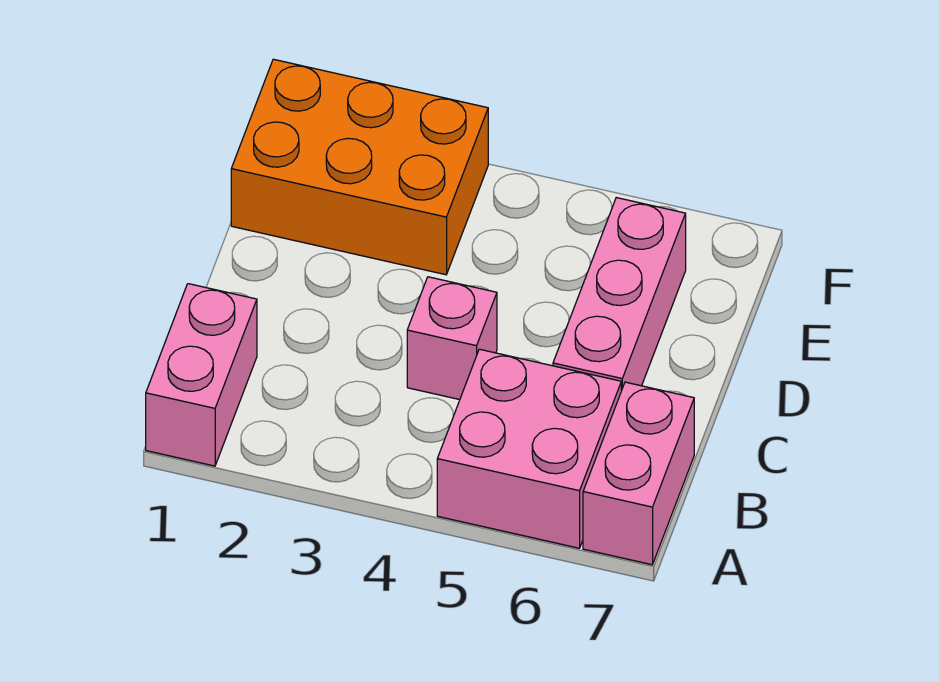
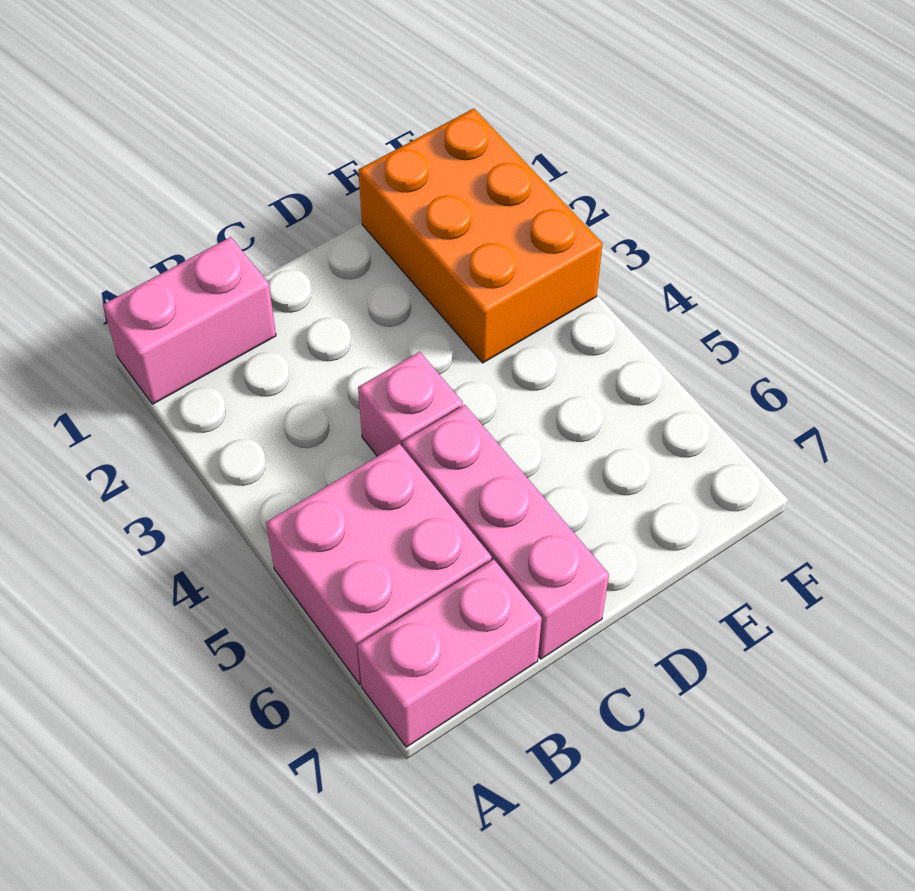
pink 1x3 brick [553,198,686,391] -> pink 1x3 brick turned to [403,405,609,659]

